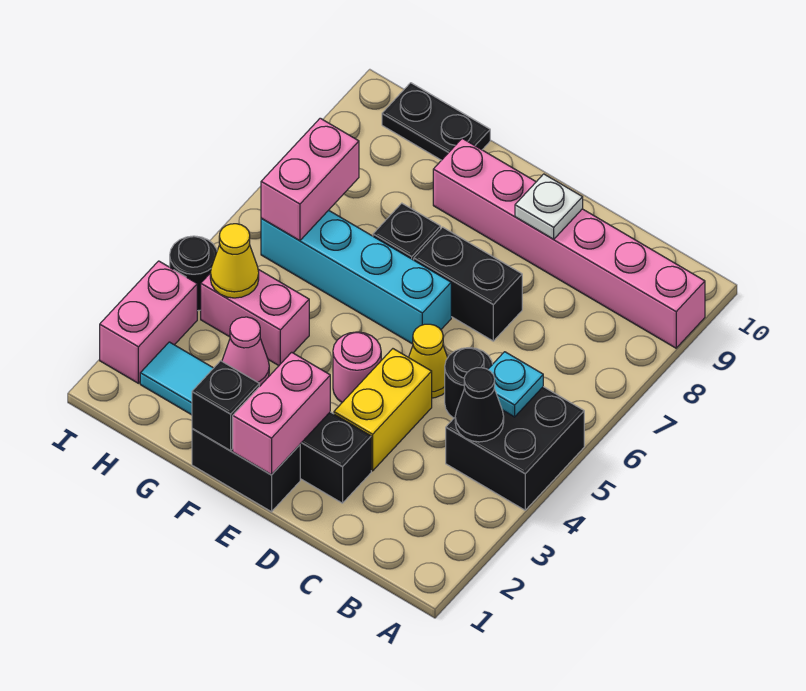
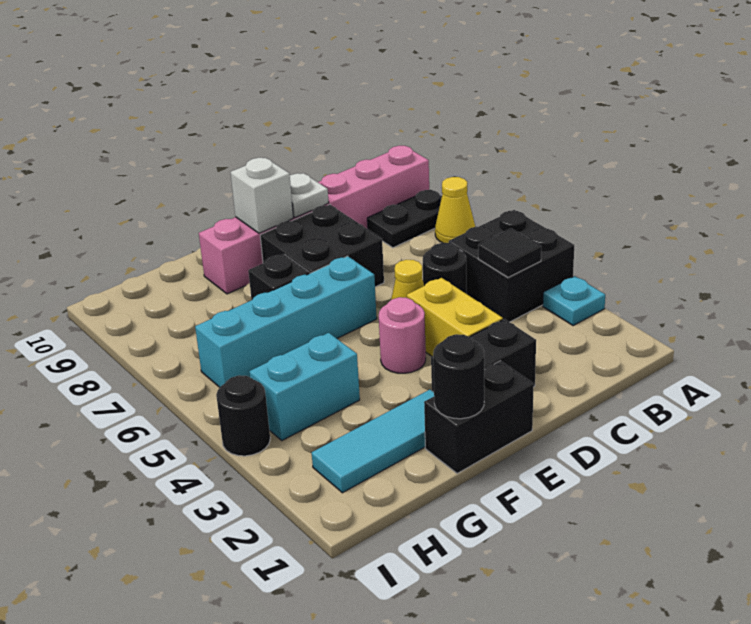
black 1x1 cone [455,368,504,442] -> black 1x1 tile [478,228,541,277]
cyan 1x1 plate [488,352,543,417] -> cyan 1x1 plate moved to [543,276,605,326]
black 1x2 brick [414,227,522,341] -> black 2x2 brick [260,205,384,287]
pink 1x2 brick [233,352,330,475] -> none
none -> white 1x1 brick [231,158,293,233]
black 1x1 brick [192,361,259,451] -> black 1x1 round brick [433,334,484,419]
pink 1x1 cone [222,317,269,387] -> none
pink 1x2 brick [201,269,309,366] -> cyan 1x2 brick [249,333,360,440]
black 1x2 plate [382,83,490,160] -> black 1x2 plate moved to [367,190,442,248]
yellow 1x1 cone [210,224,259,298] -> yellow 1x1 cone moved to [435,177,475,243]
pink 1x2 brick [261,118,359,241] -> none
pink 1x2 brick [100,261,197,383] -> none

